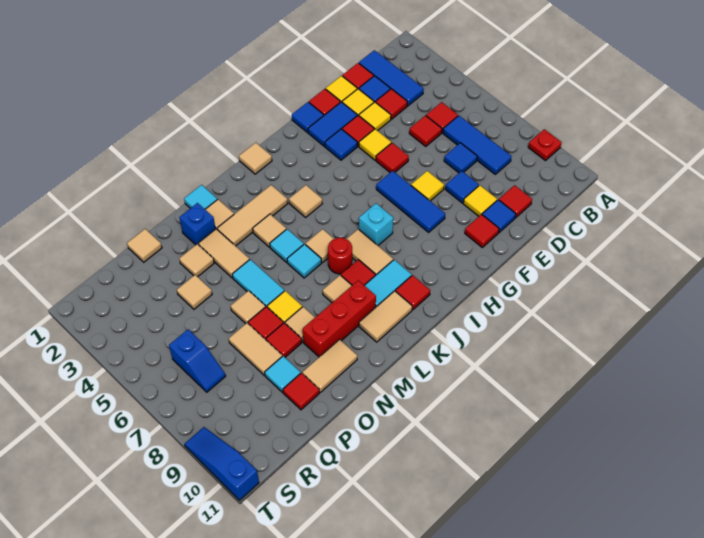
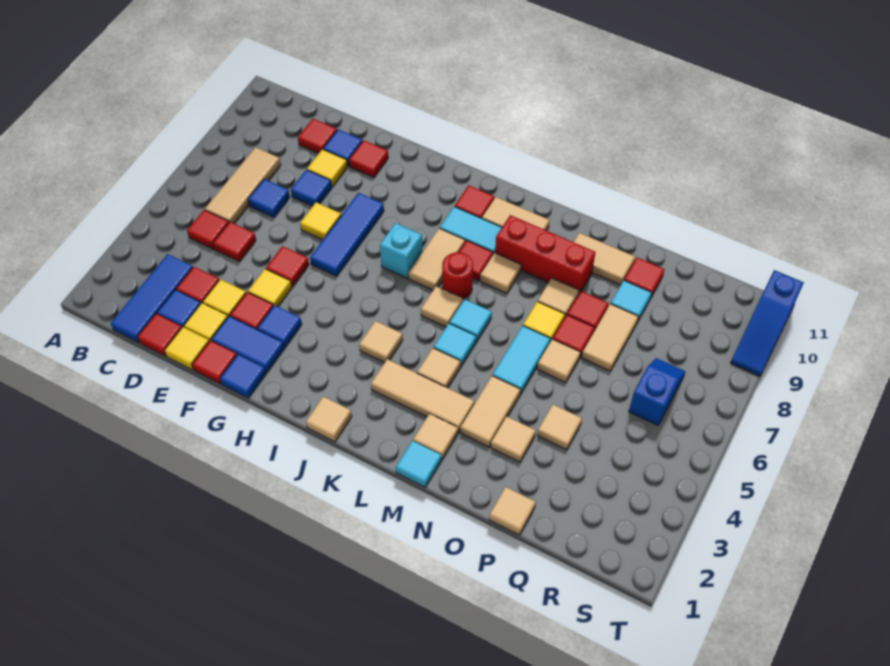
red 1x1 plate [528,129,562,161] -> none
blue 1x3 tile [443,116,512,174] -> tan 1x3 tile [205,147,281,223]
blue 1x1 brick [179,203,215,245] -> none

